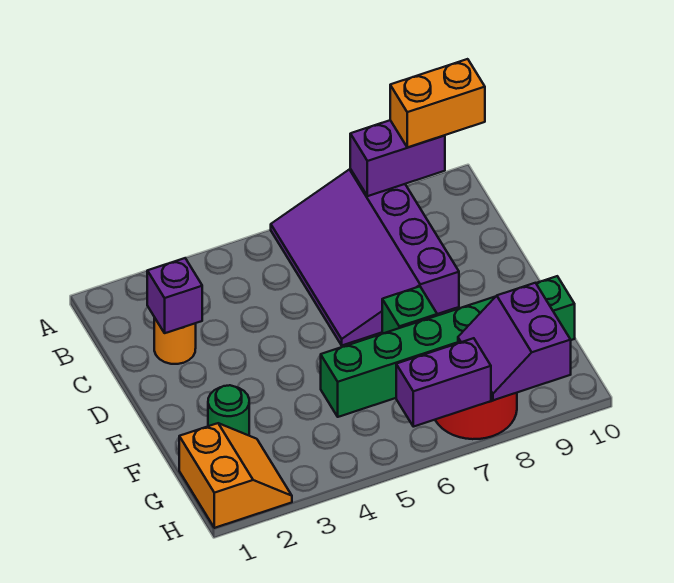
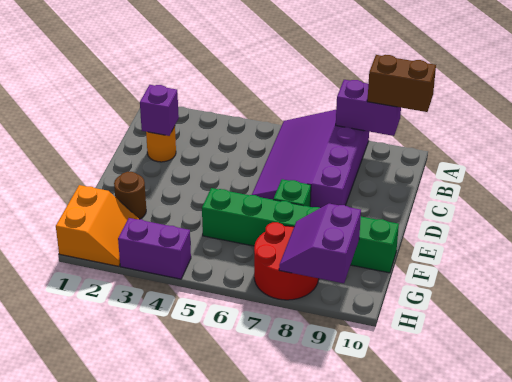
orange 1x2 brick [390,59,485,147] -> brown 1x2 brick [367,55,436,112]
green 1x1 round brick [208,385,249,435] -> brown 1x1 round brick [114,172,146,219]
purple 1x2 brick [396,338,491,427] -> purple 1x2 brick moved to [118,218,191,279]

